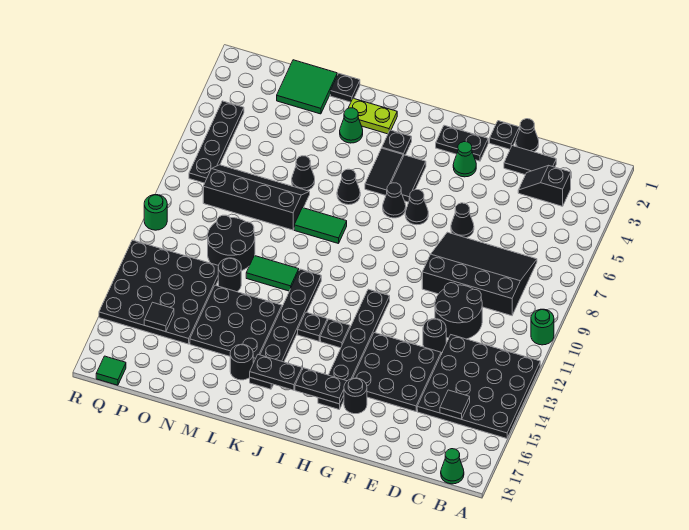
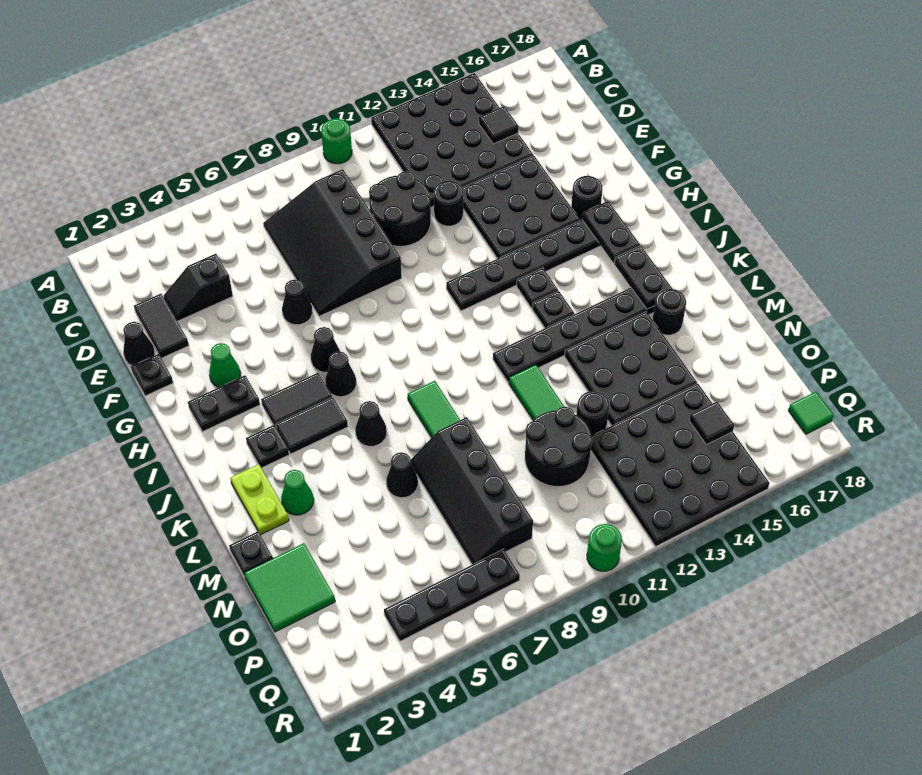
green 1x1 cone [441,449,464,484] -> none
black 1x2 slope [518,165,571,206] -> black 1x2 slope turned to [164,254,233,321]
black 1x2 plate [436,125,488,161] -> black 1x2 plate turned to [188,376,260,432]

